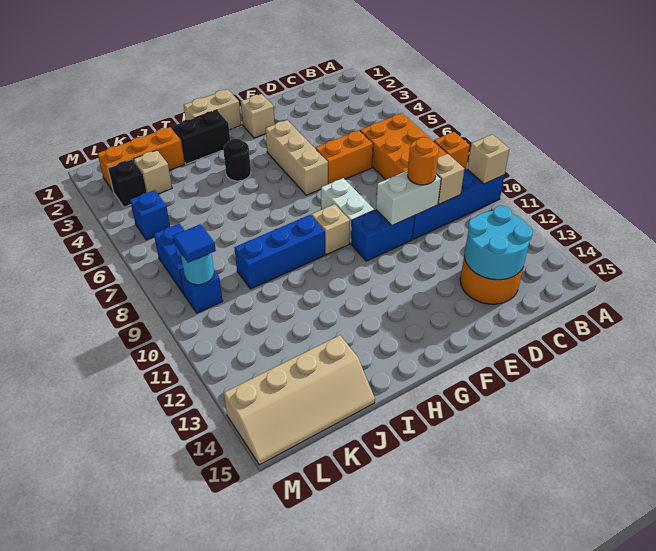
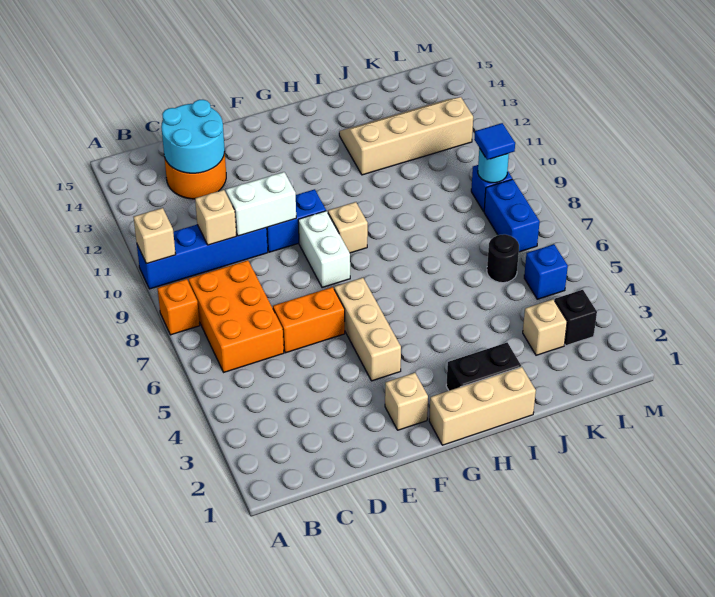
orange 1x1 round brick [407,137,439,185] -> none
tan 1x2 brick [184,89,241,130] -> tan 1x3 brick [429,367,536,445]
black 1x1 round brick [223,139,251,181] -> black 1x1 round brick moved to [487,234,519,283]
blue 1x3 brick [234,215,325,289] -> none
orange 1x3 brick [97,127,185,191] -> none
tan 2x4 slope [224,335,375,465] -> tan 2x4 slope moved to [339,97,473,175]

